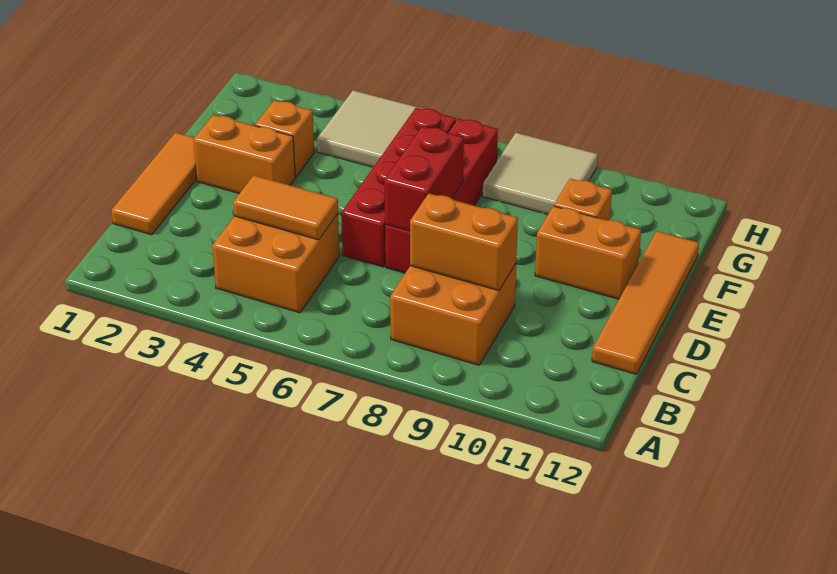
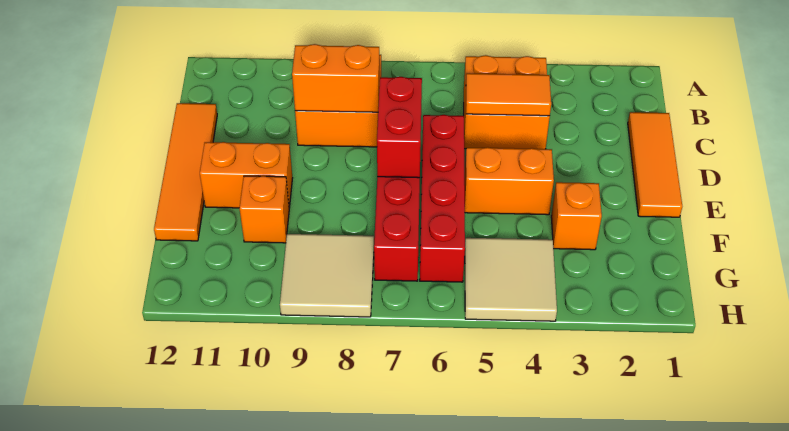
orange 1x2 brick [193,115,295,193] -> orange 1x2 brick moved to [464,147,554,215]

